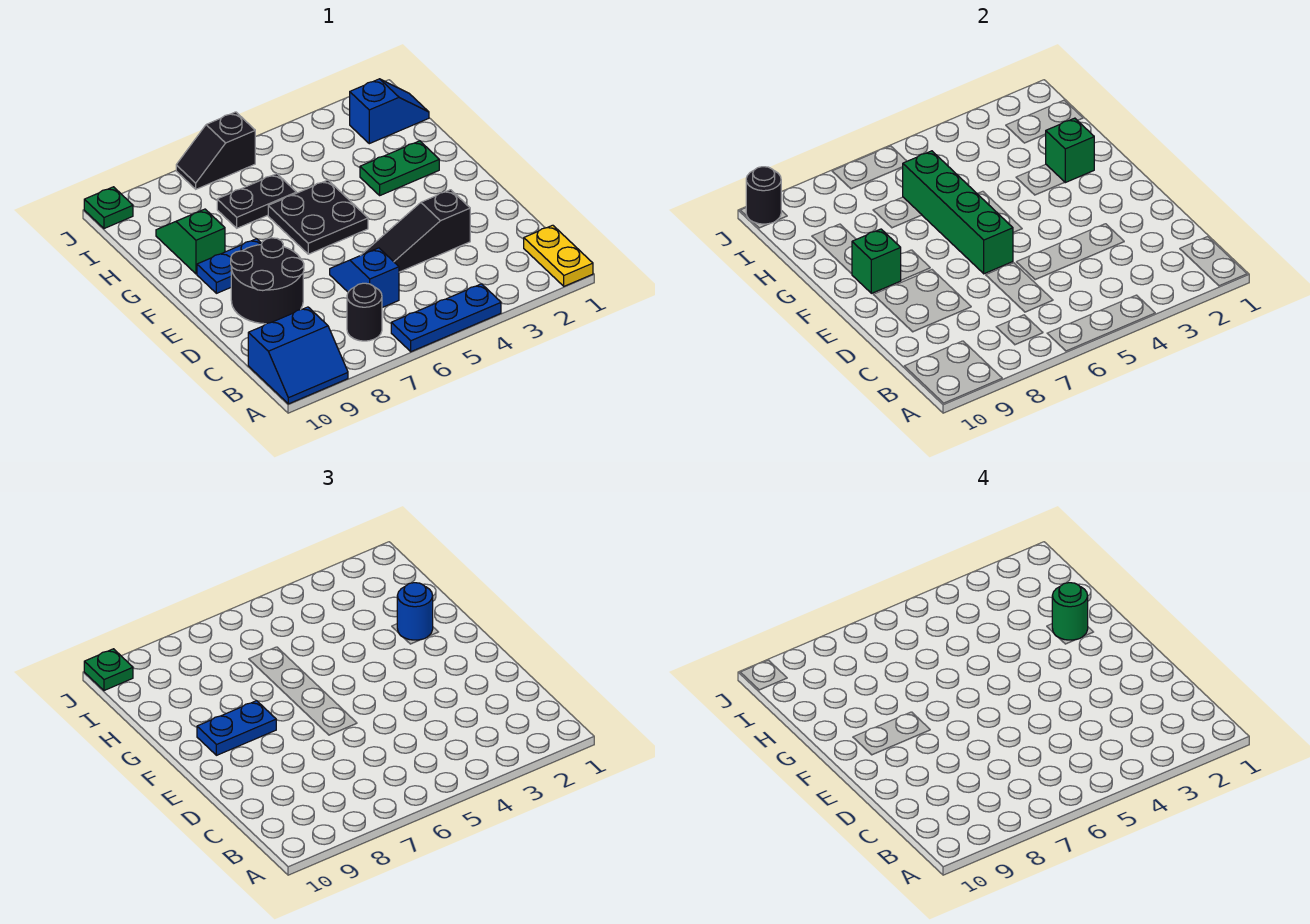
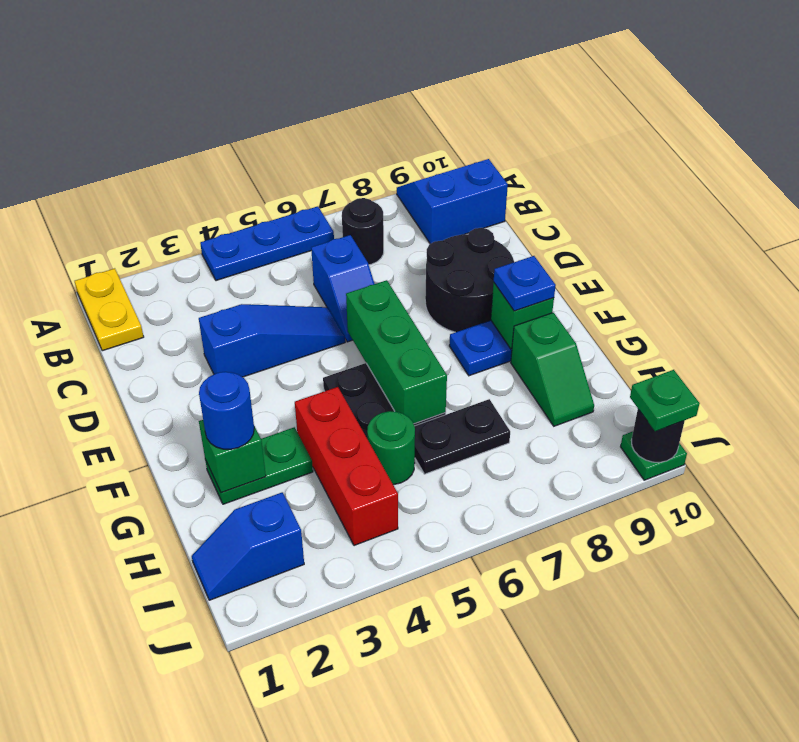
black 1x3 slope [362,190,470,272] -> blue 1x3 slope [199,304,345,377]
green 1x4 brick [903,151,1013,274] -> green 1x3 brick [346,280,447,424]
blue 1x2 plate [197,701,276,755] -> blue 1x1 plate [494,256,556,311]
green 1x1 round brick [1052,583,1088,640] -> green 1x1 round brick moved to [367,411,415,485]
none -> red 1x3 brick [295,387,398,546]
black 1x2 slope [176,112,255,189] -> none

